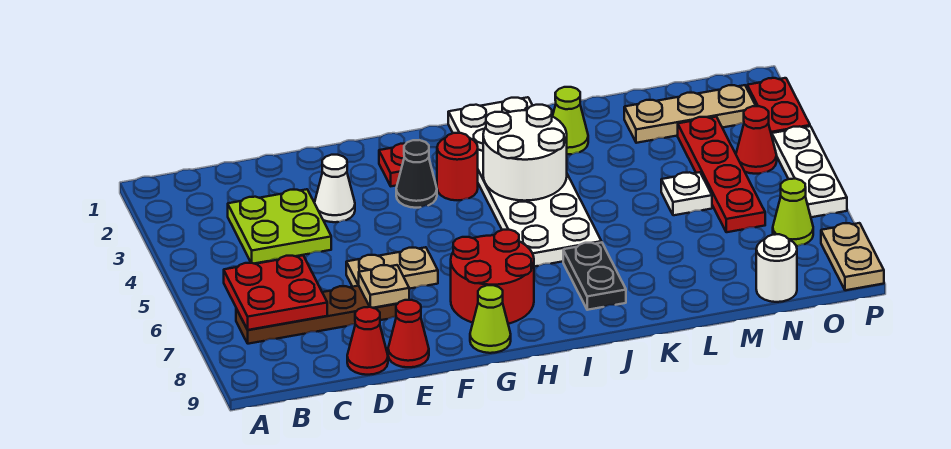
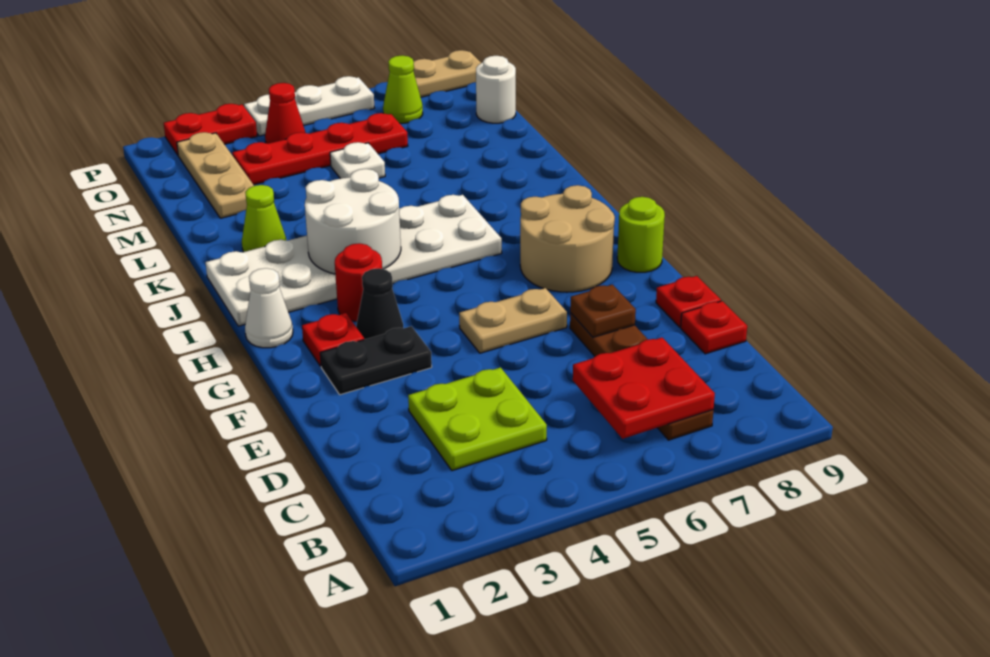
red 1x1 cone [347,307,388,375] -> red 1x1 plate [681,301,747,354]
white 1x1 cone [314,155,355,222] -> white 1x1 cone moved to [245,268,293,348]
tan 1x2 plate [346,247,438,289] -> tan 1x2 plate turned to [459,288,567,353]
tan 1x1 plate [359,265,409,308] -> brown 1x1 plate [570,285,636,337]
red 1x1 cone [388,300,429,367] -> red 1x1 plate [656,276,721,327]
red 2x2 round brick [451,230,534,324] -> tan 2x2 round brick [520,185,615,292]
lime 1x1 cone [470,285,511,353] -> lime 1x1 round brick [617,197,665,272]
black 1x2 plate [563,242,626,310] -> black 1x2 plate moved to [320,326,432,395]

